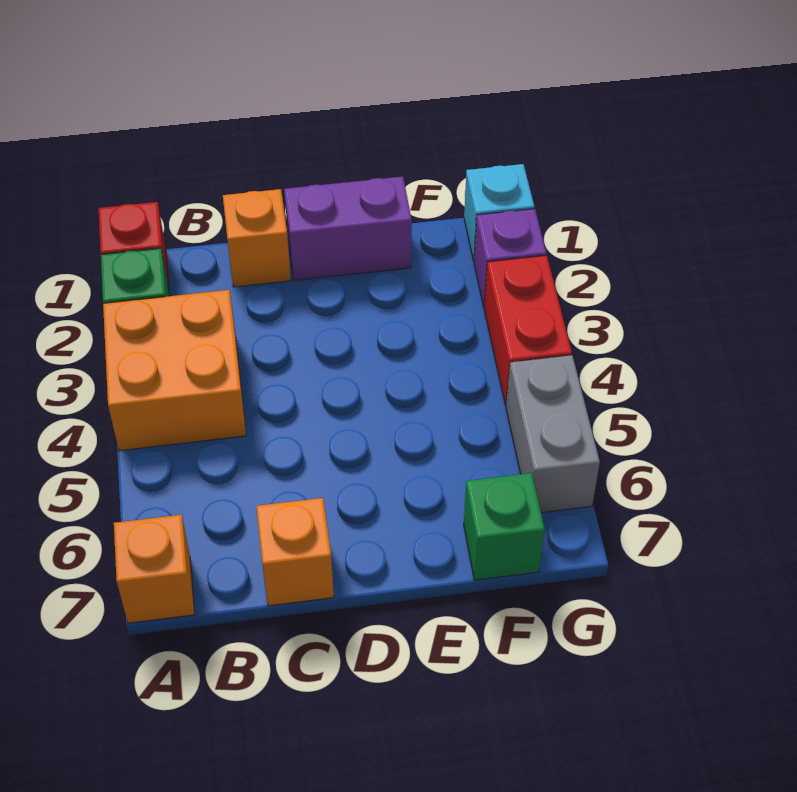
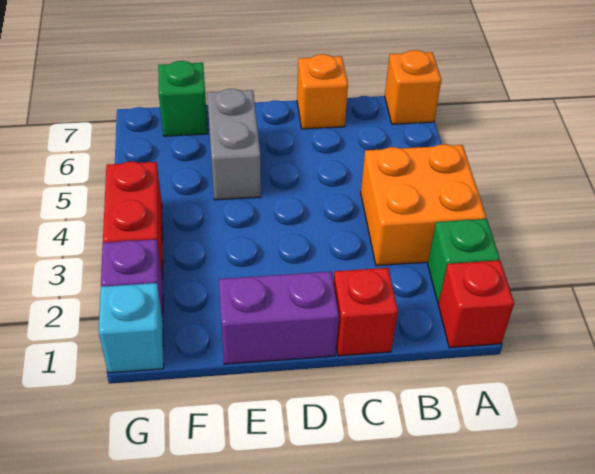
orange 1x1 brick [223,189,291,287] -> red 1x1 brick [333,268,398,356]
grey 1x2 brick [506,355,600,513] -> grey 1x2 brick moved to [207,89,261,200]

